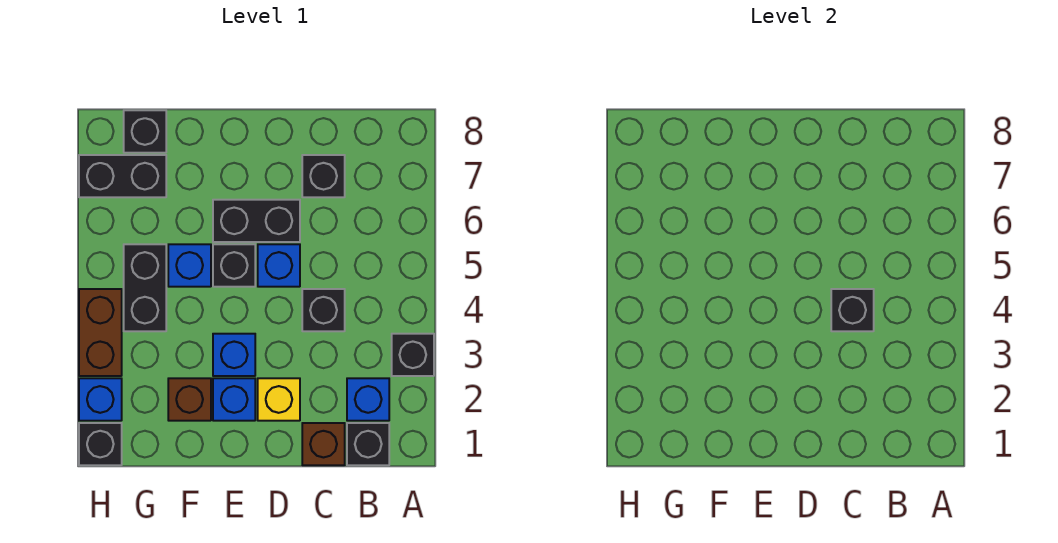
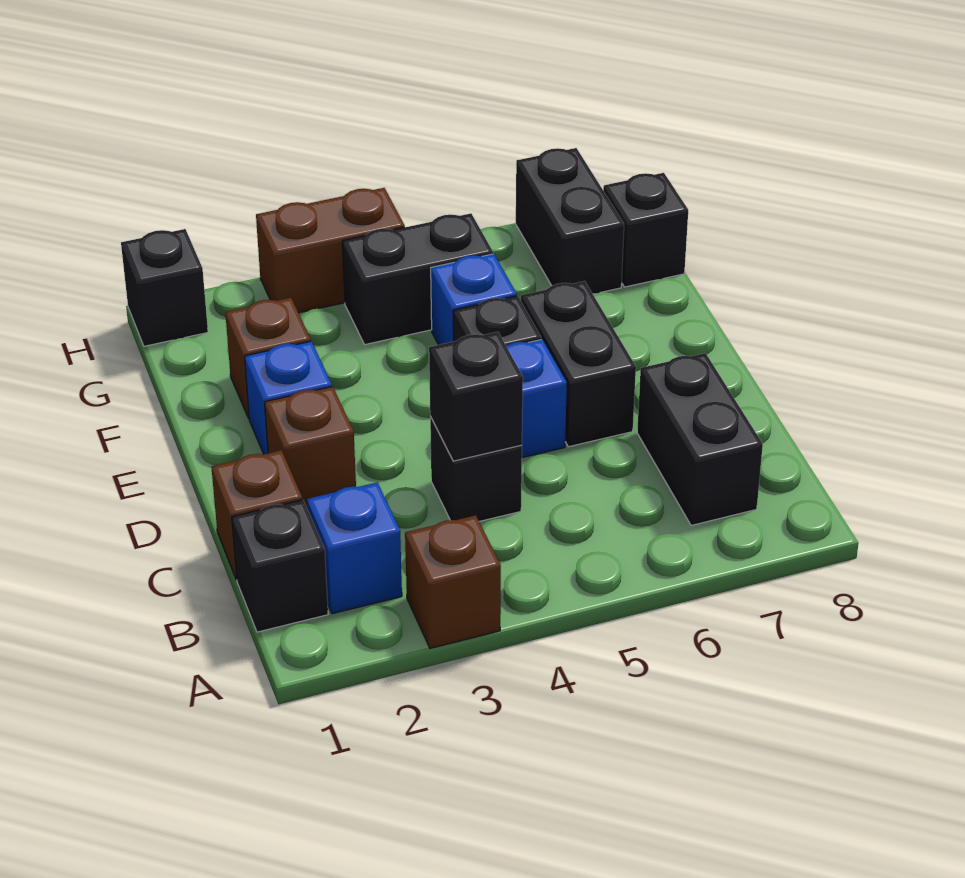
black 1x1 brick [392,334,434,376] -> brown 1x1 brick [405,515,501,648]
black 1x1 brick [302,155,345,197] -> black 1x2 brick [637,353,763,525]
yellow 1x1 brick [258,378,300,421] -> brown 1x1 brick [265,386,356,507]
blue 1x1 brick [213,334,255,376] -> none
blue 1x1 brick [79,378,122,421] -> none

